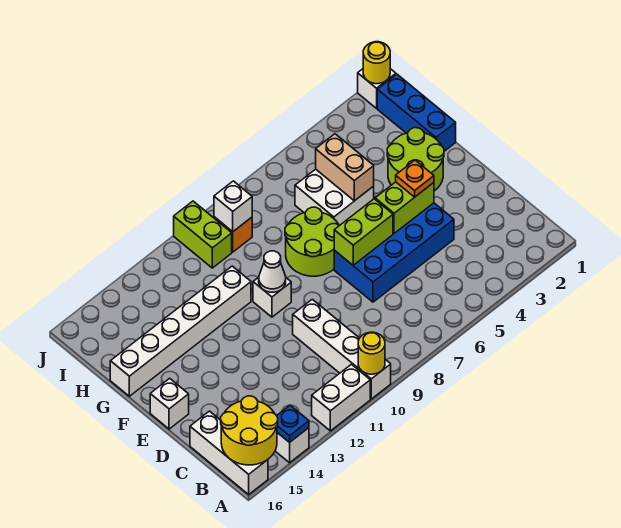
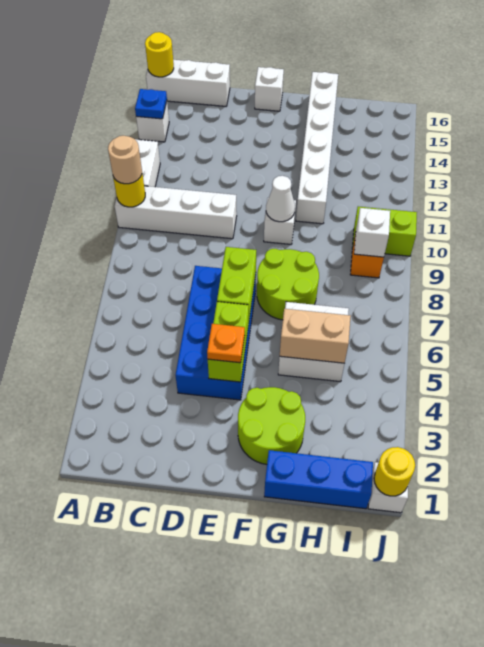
none -> tan 1x1 round brick [108,136,142,184]
yellow 2x2 round brick [221,396,278,465] -> yellow 1x1 round brick [145,32,174,77]

